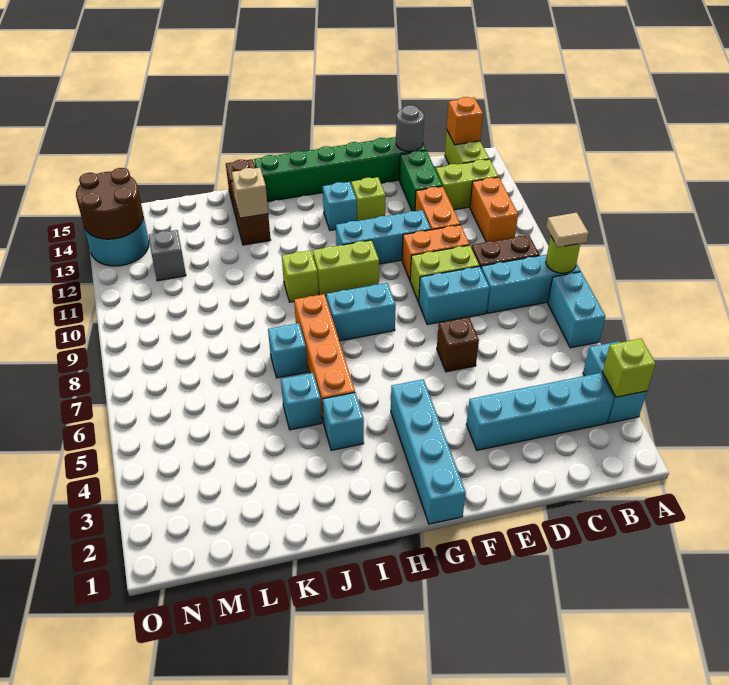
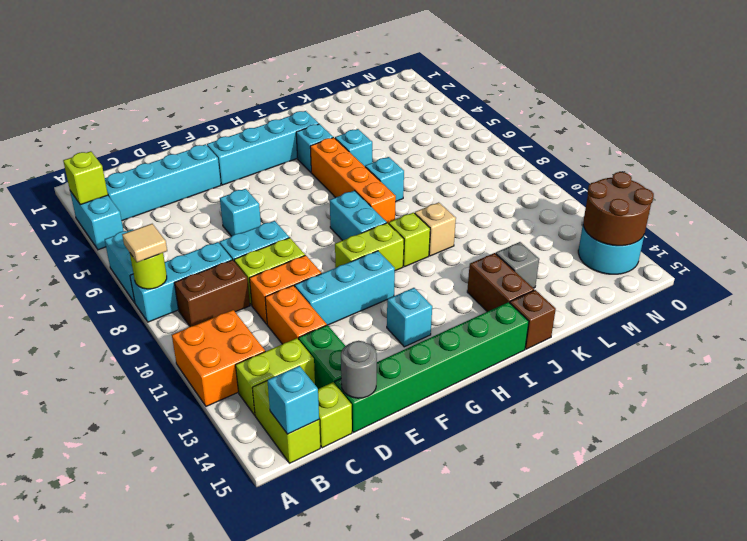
orange 1x2 brick [470,177,518,242] -> orange 2x2 brick [172,310,265,406]
orange 1x1 brick [447,97,483,145] -> cyan 1x1 brick [267,366,319,434]
brown 1x1 brick [437,317,479,372] -> cyan 1x1 brick [220,189,261,236]
lime 1x1 brick [351,177,385,221] -> lime 1x1 brick moved to [318,382,352,448]
cyan 1x4 brick [391,379,466,524] -> cyan 1x4 brick turned to [207,111,319,185]
cyan 1x2 brick [326,283,396,341] -> cyan 1x2 brick turned to [330,191,387,241]
tan 1x1 brick [232,168,268,218] -> tan 1x1 brick moved to [415,202,456,256]
grey 1x1 brick [148,230,186,281] -> grey 1x1 brick moved to [496,242,539,288]

